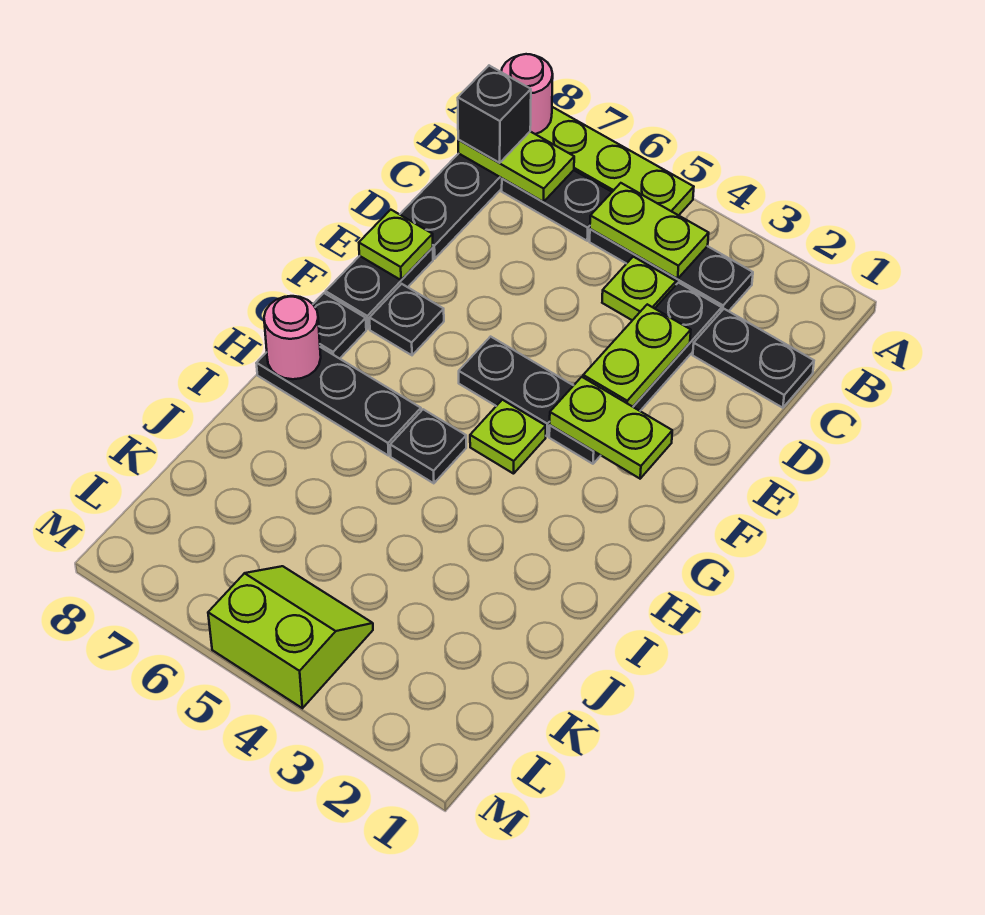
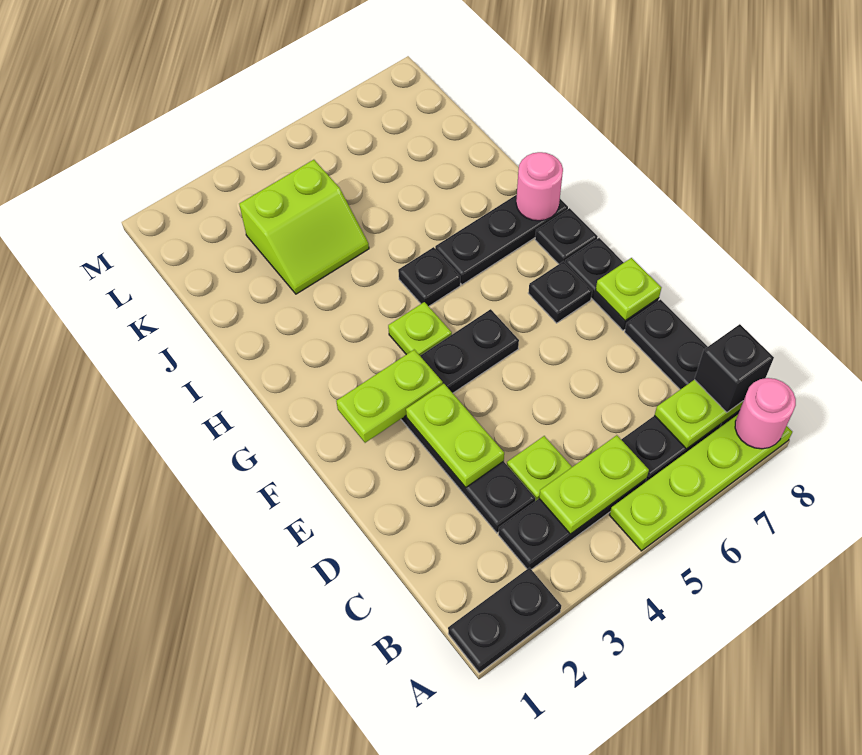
black 1x2 plate [693,309,814,408] -> black 1x2 plate moved to [448,567,561,673]
lime 2x2 slope [208,566,373,708] -> lime 2x2 slope moved to [239,160,369,294]

